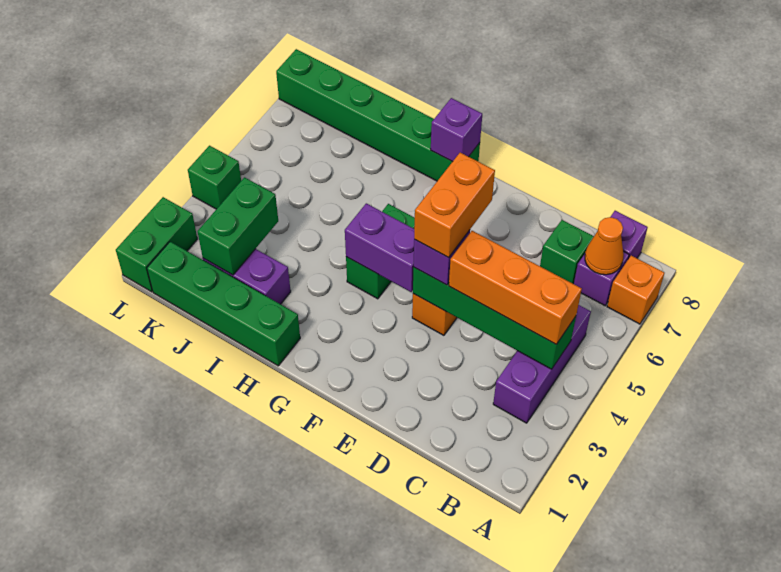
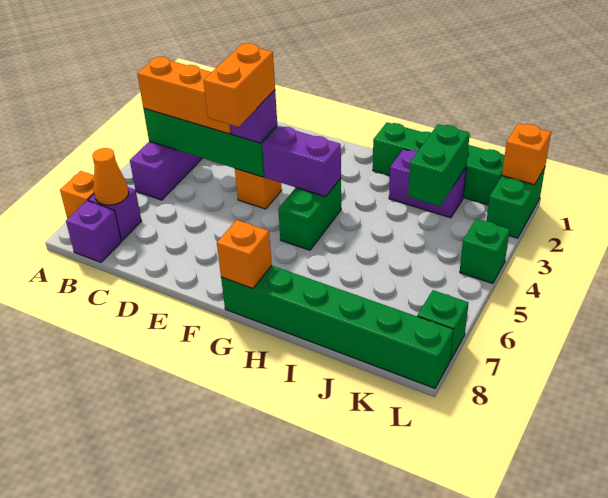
green 1x1 brick [540,220,594,284] -> green 1x1 brick moved to [417,290,468,360]
purple 1x1 brick [431,98,482,162] -> orange 1x1 brick [217,220,272,289]
none -> orange 1x1 brick [502,123,551,185]

